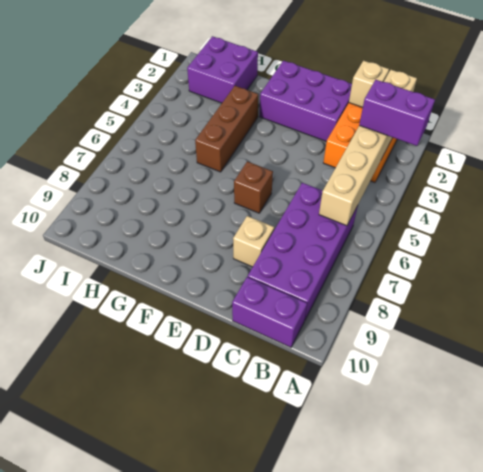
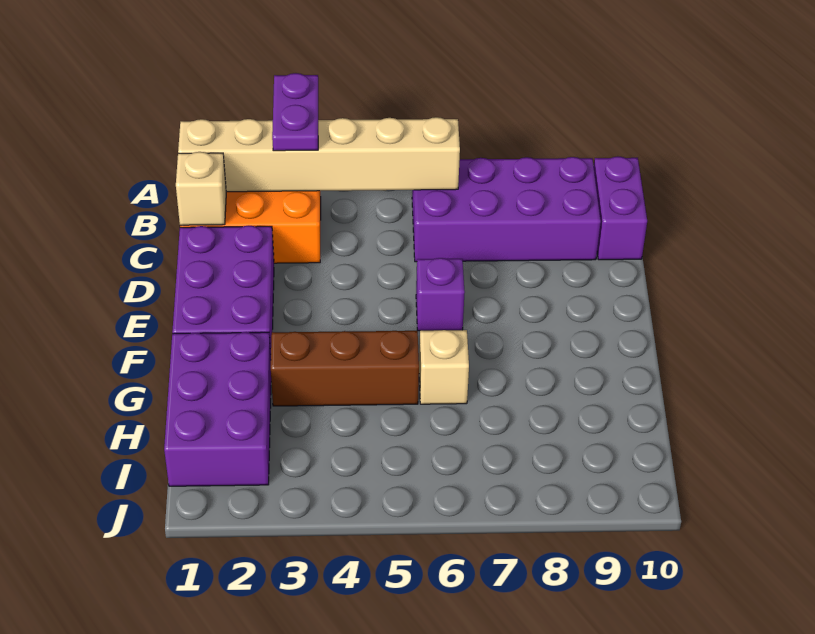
purple 1x2 brick [359,80,435,146] -> purple 1x2 plate [272,73,318,151]
tan 1x1 brick [233,216,274,267] -> tan 1x1 brick moved to [419,330,469,404]
brown 1x1 brick [234,161,273,213] -> purple 1x1 brick [416,258,465,331]
purple 2x2 brick [187,36,258,103] -> purple 2x3 brick [164,332,271,486]

